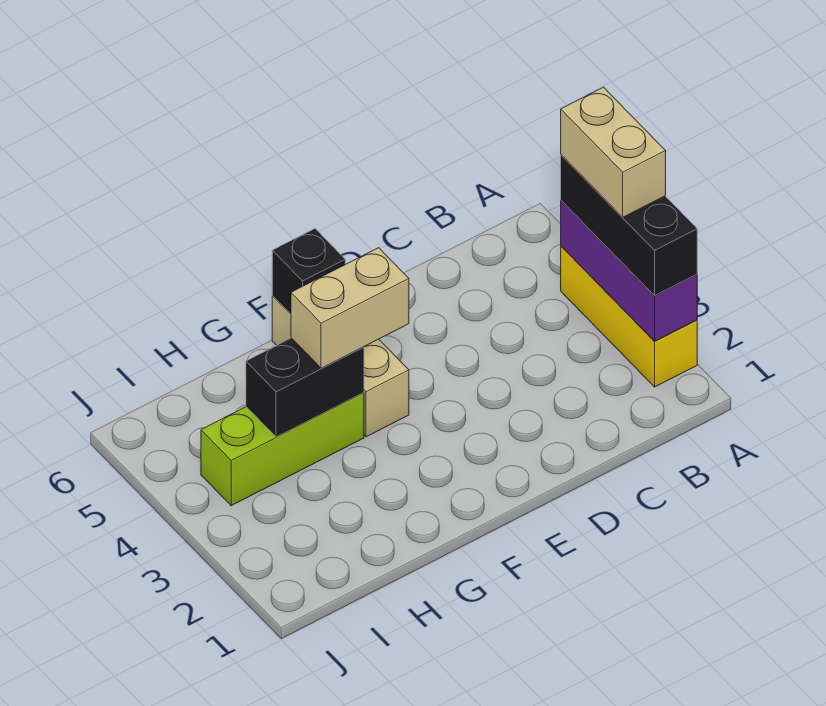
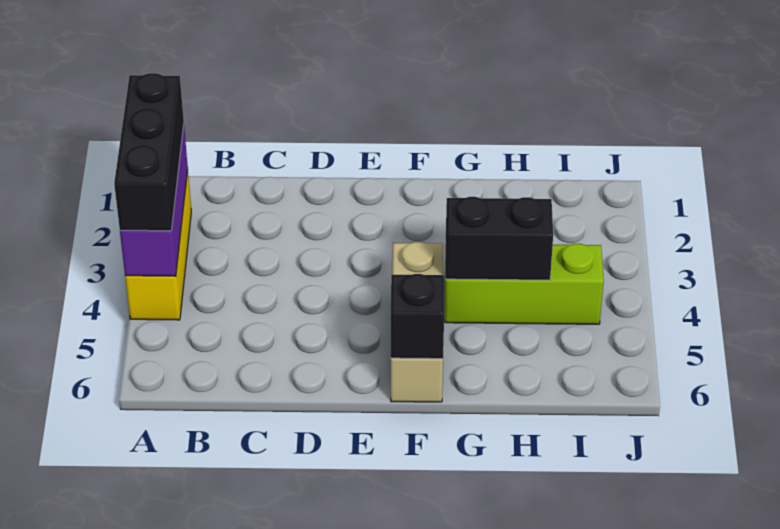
tan 1x2 brick [561,87,666,217] -> none
tan 1x2 brick [291,248,409,369] -> none

